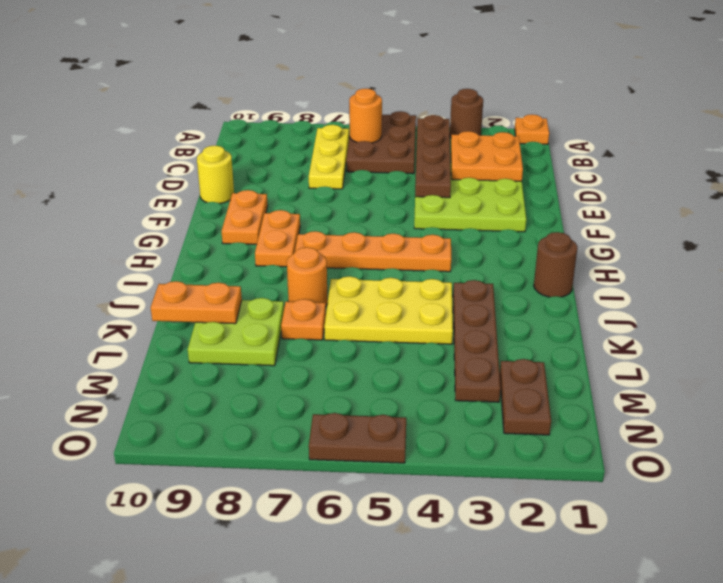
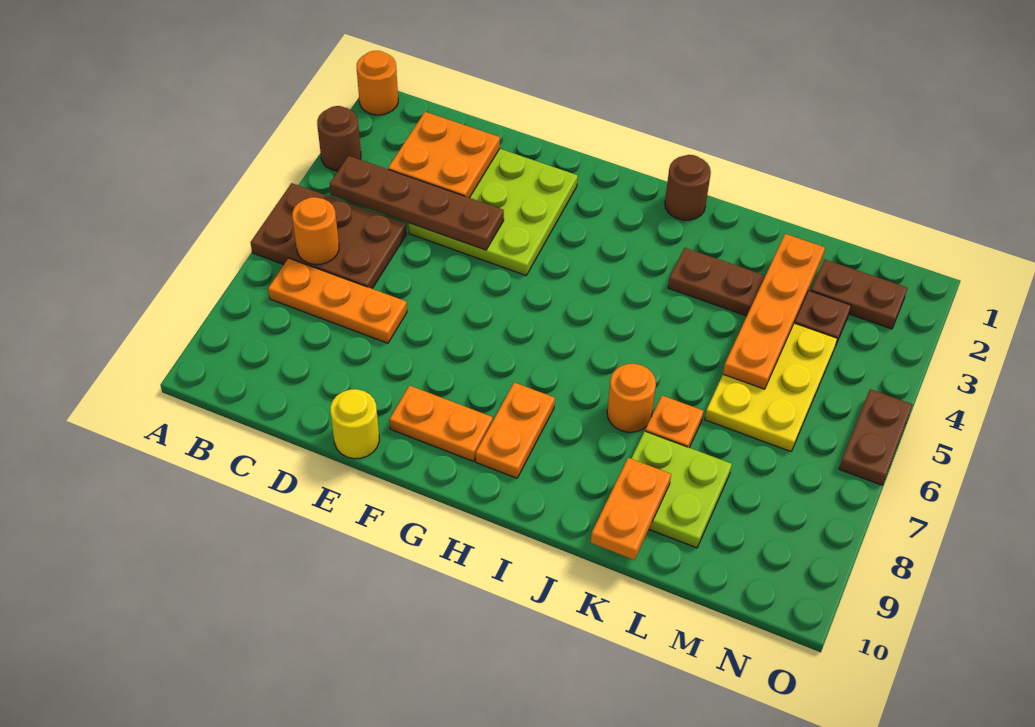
orange 1x1 plate [515,114,549,144] -> orange 1x1 round brick [357,51,398,115]
yellow 1x3 plate [309,125,349,189] -> orange 1x3 plate [268,258,407,343]
orange 1x2 plate [255,210,300,267] -> orange 1x2 plate turned to [476,382,555,478]
orange 1x4 plate [295,231,451,272] -> orange 1x4 plate moved to [723,234,825,389]
yellow 2x3 plate [324,276,453,344] -> yellow 2x3 plate moved to [705,323,837,451]

